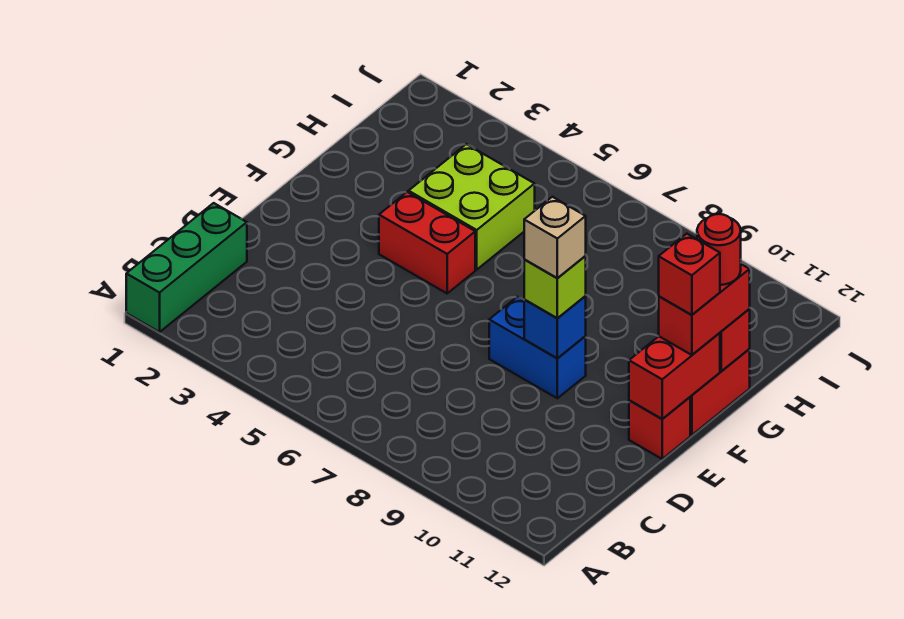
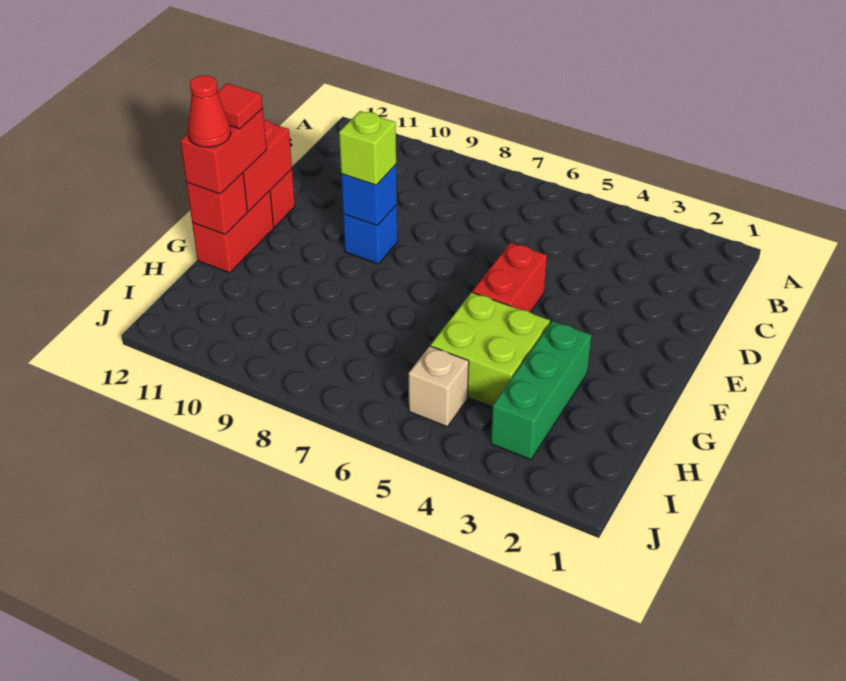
green 1x3 brick [126,203,247,332] -> green 1x3 brick moved to [491,321,592,460]
blue 1x2 brick [489,297,586,398] -> blue 1x1 brick [343,204,398,264]
tan 1x1 brick [524,197,586,278] -> tan 1x1 brick moved to [409,346,469,426]
red 1x2 brick [379,192,475,293] -> red 1x2 brick turned to [472,243,547,312]
red 1x1 brick [659,234,720,315] -> red 1x1 tile [217,83,263,129]
red 1x1 round brick [697,214,741,285] -> red 1x1 cone [188,75,231,147]

